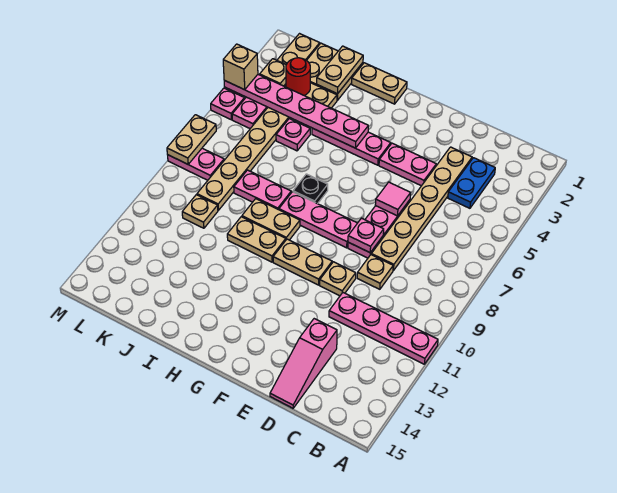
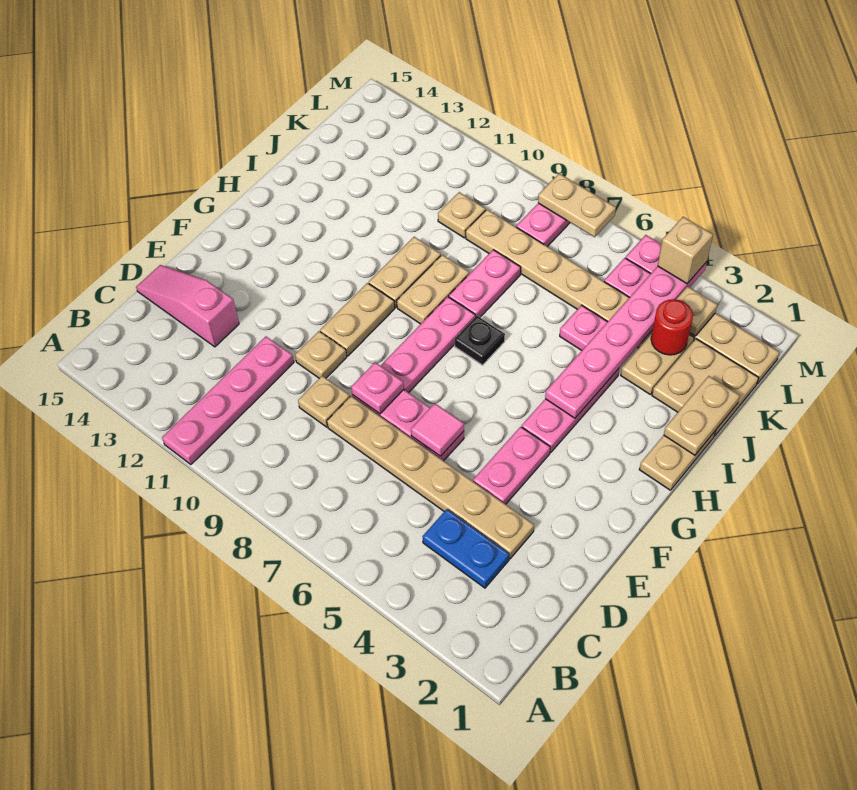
tan 1x2 plate [317,46,363,94] -> tan 1x2 plate turned to [664,376,740,455]

